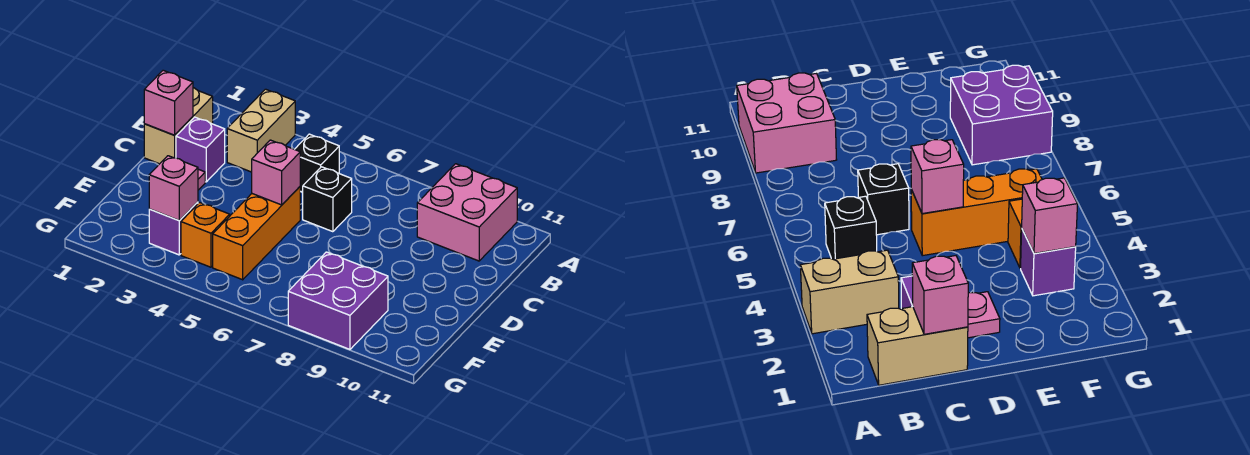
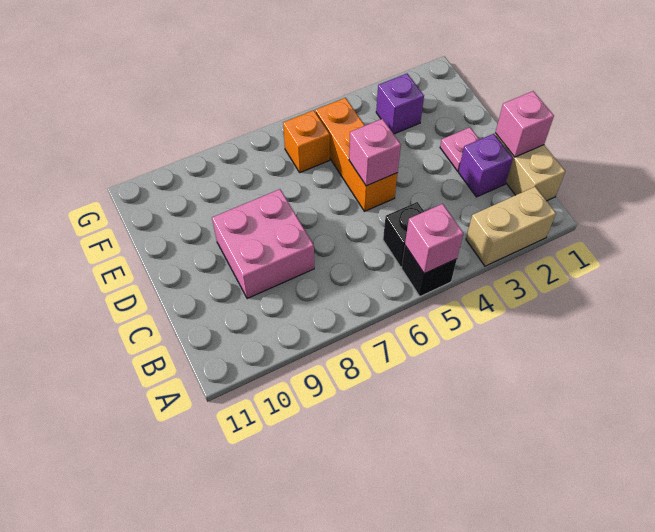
tan 1x2 brick [227,89,295,172] -> tan 1x2 brick turned to [466,187,556,266]
pink 2x2 brick [417,164,517,261] -> pink 2x2 brick moved to [212,189,314,299]
black 1x1 brick [303,167,352,232] -> black 1x1 brick moved to [401,246,457,296]
pink 1x1 brick [149,156,198,221] -> pink 1x1 brick moved to [405,204,463,274]
orange 1x1 brick [181,202,230,267] -> orange 1x1 brick moved to [283,110,330,173]
purple 2x2 brick [288,252,388,349] -> none

